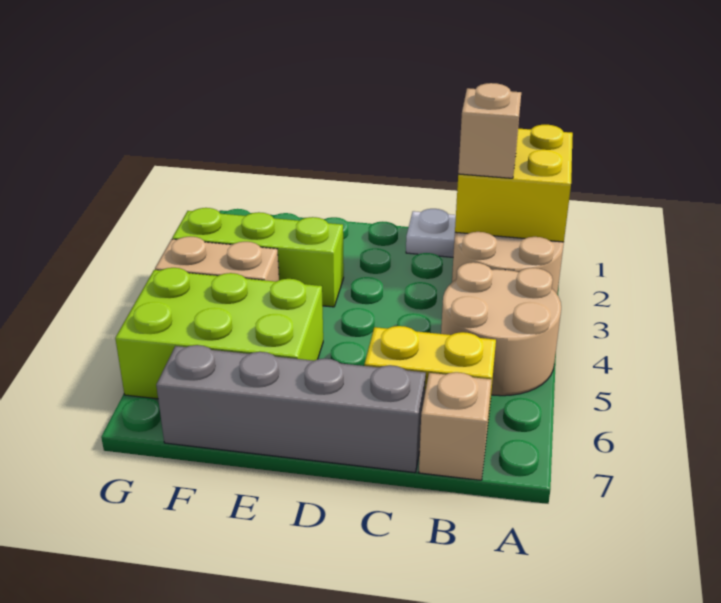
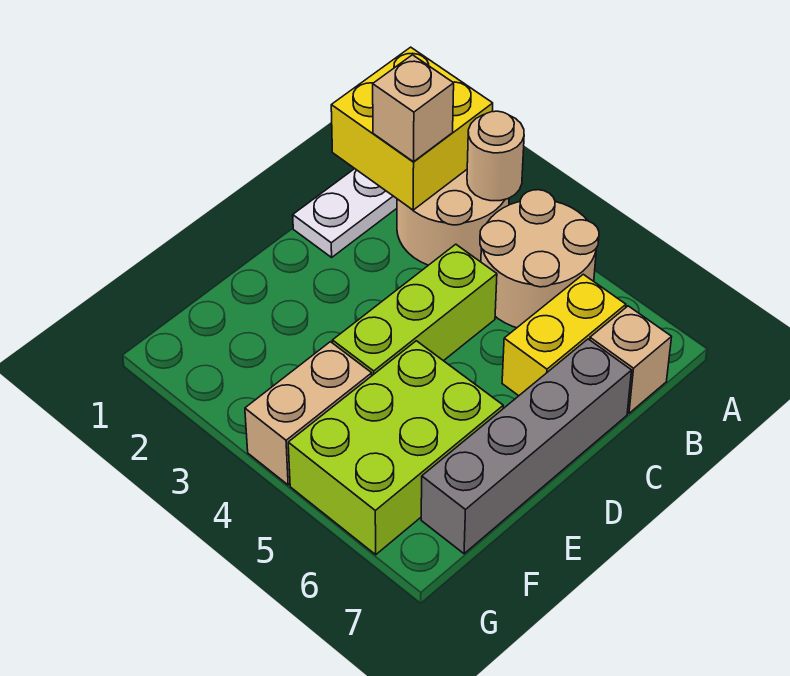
none -> tan 1x1 round brick [467,111,524,201]
lime 1x3 brick [172,208,344,307] -> lime 1x3 brick moved to [332,244,497,375]

